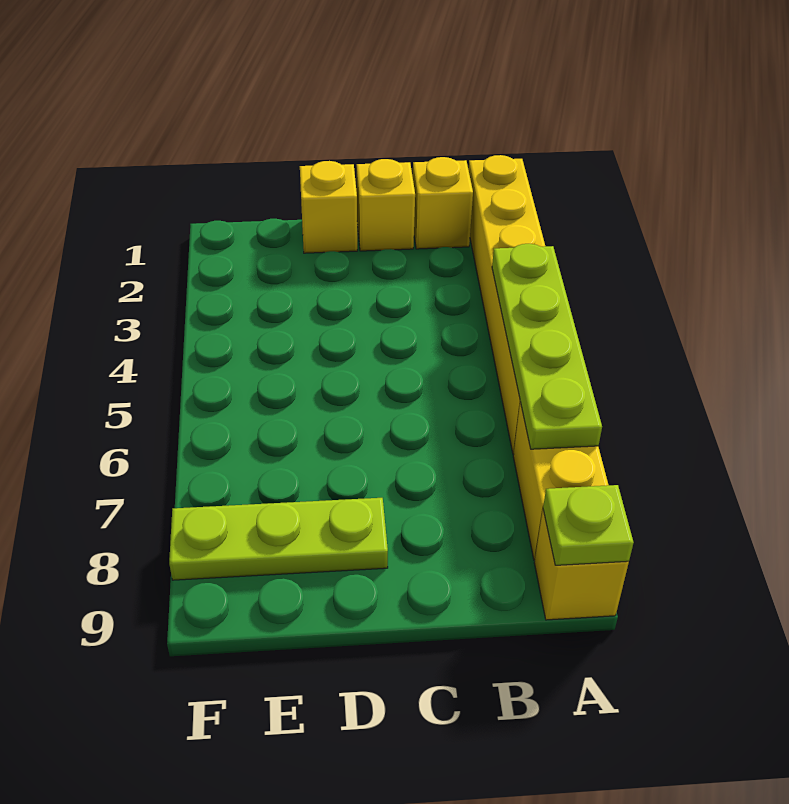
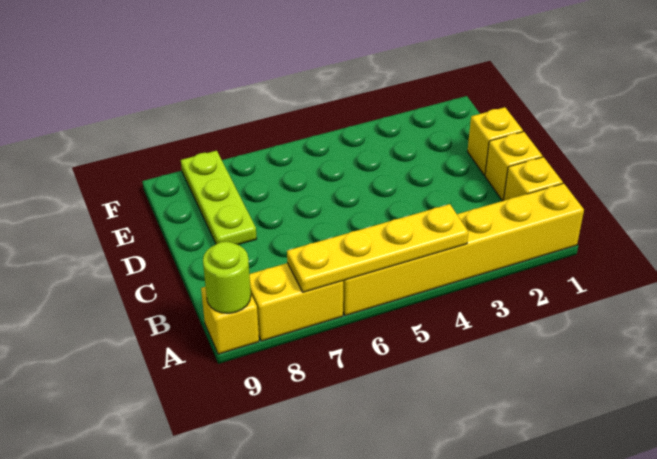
lime 1x4 plate [492,244,602,449] -> yellow 1x4 plate [287,204,468,292]
lime 1x1 plate [543,485,634,565] -> lime 1x1 round brick [203,242,251,313]

